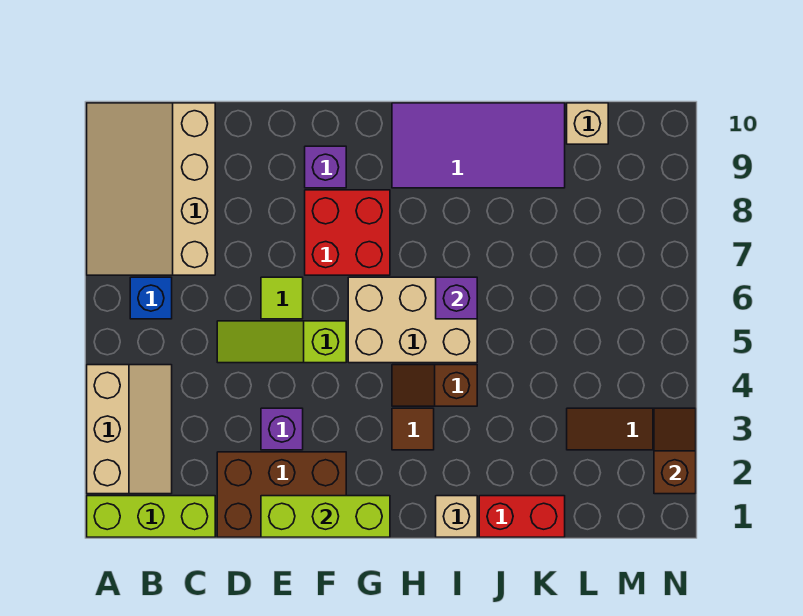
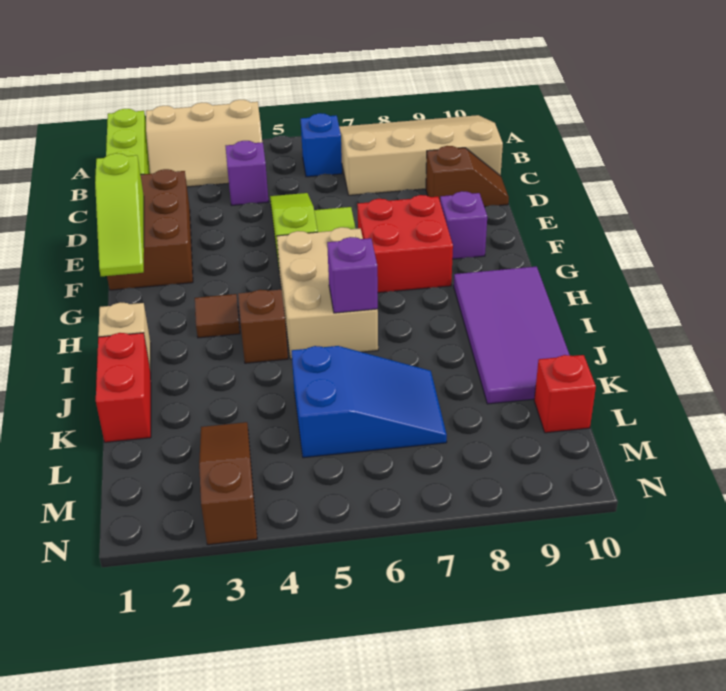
lime 1x3 brick [261,496,390,537] -> lime 1x3 slope [95,153,144,276]
purple 1x1 brick [261,408,303,450] -> purple 1x1 brick moved to [226,141,269,205]
none -> blue 2x3 slope [292,346,447,458]
tan 1x1 brick [567,103,608,144] -> red 1x1 brick [534,355,596,433]
brown 1x2 slope [654,408,696,494] -> brown 1x2 slope moved to [426,146,509,207]

